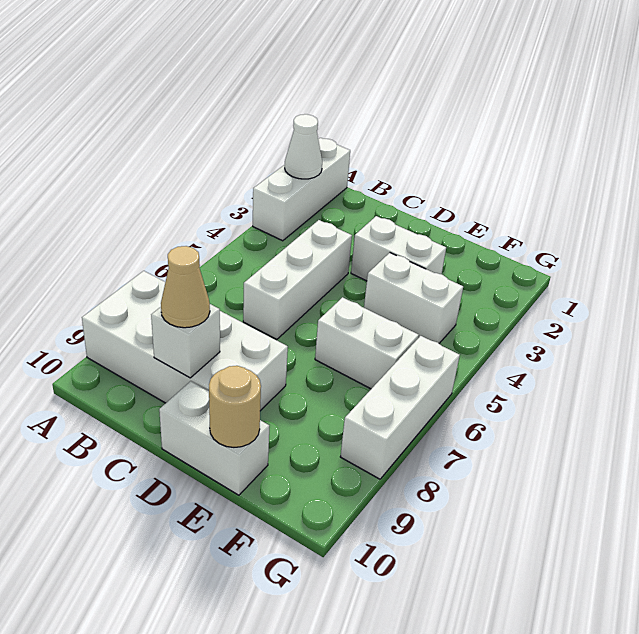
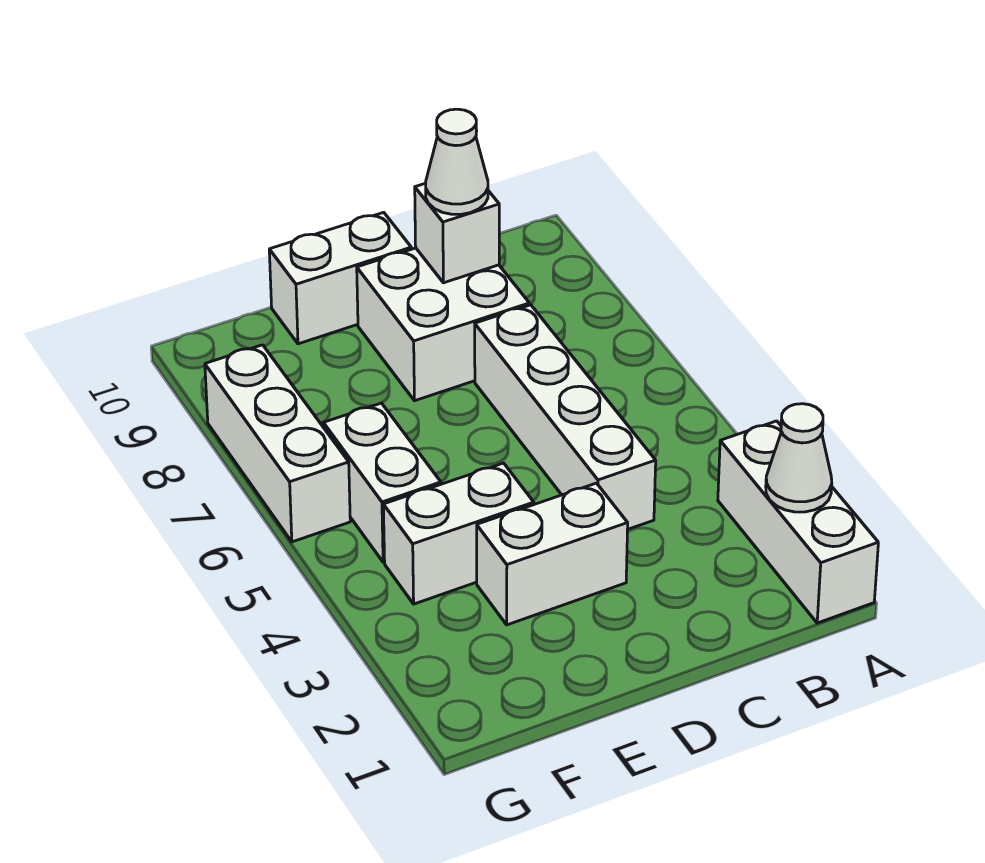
white 2x4 brick [82,271,288,411] -> white 2x2 brick [357,248,529,401]
white 1x3 brick [243,220,352,340] -> white 1x4 brick [475,305,656,530]
tan 1x1 cone [161,246,210,328] -> white 1x1 cone [426,109,488,214]
white 1x2 brick [315,297,419,389] -> white 1x2 brick turned to [323,403,441,562]
tan 1x1 round brick [209,366,261,447] -> none

